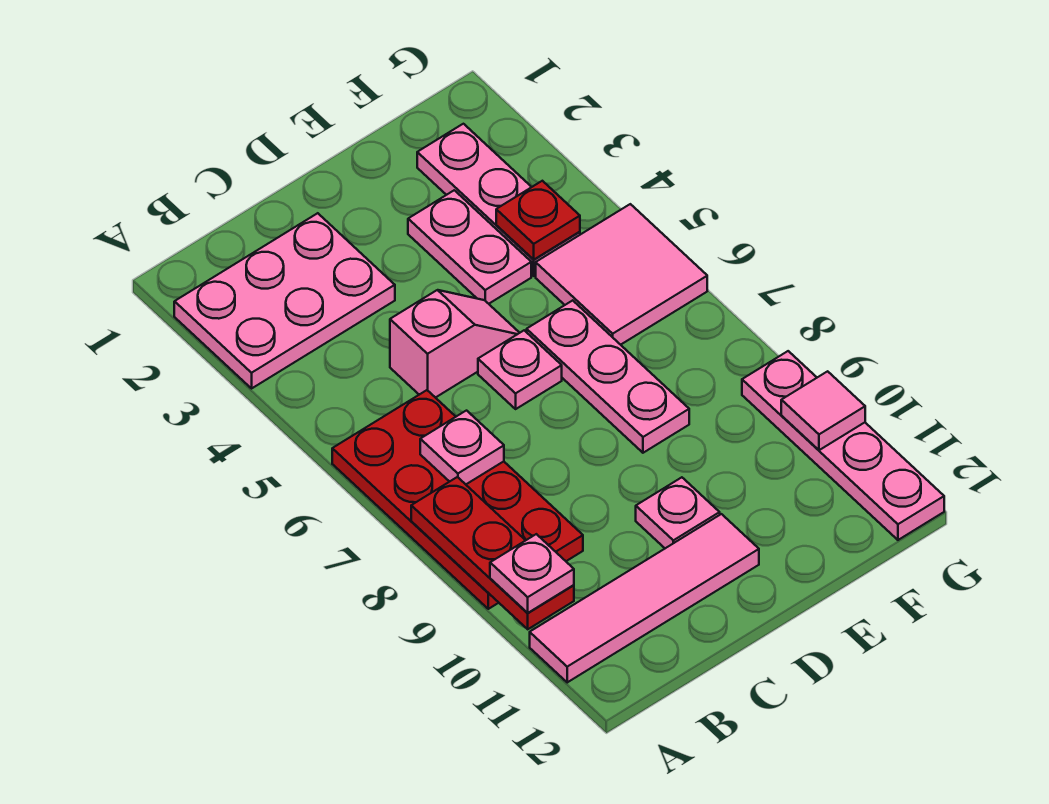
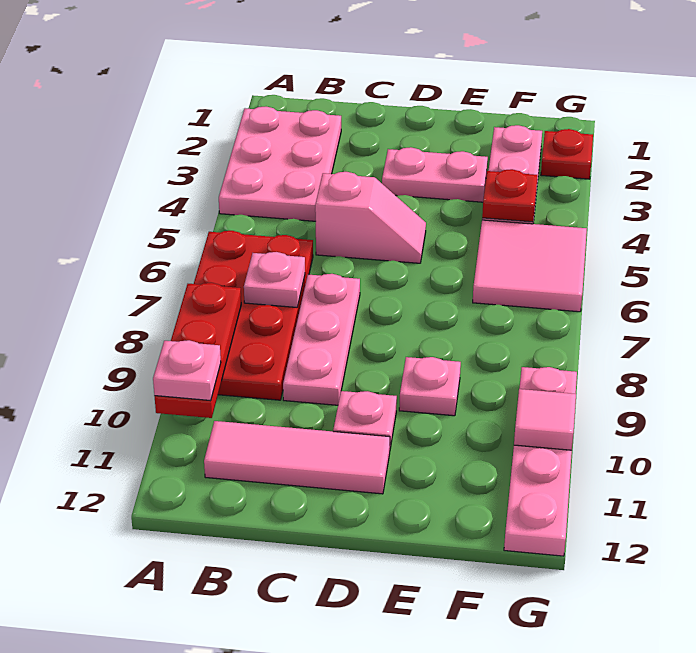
pink 2x3 plate [174,213,395,388] -> pink 2x3 plate turned to [219,107,341,221]
pink 1x4 tile [530,514,759,682] -> pink 1x3 tile [204,421,390,494]
pink 1x1 plate [478,330,562,409] -> pink 1x1 plate moved to [399,357,461,416]
pink 1x2 plate [408,190,531,304] -> pink 1x2 plate turned to [382,147,488,202]
pink 1x3 plate [527,300,689,453] -> pink 1x3 plate moved to [283,274,360,405]
none -> red 1x1 plate [541,129,593,179]

